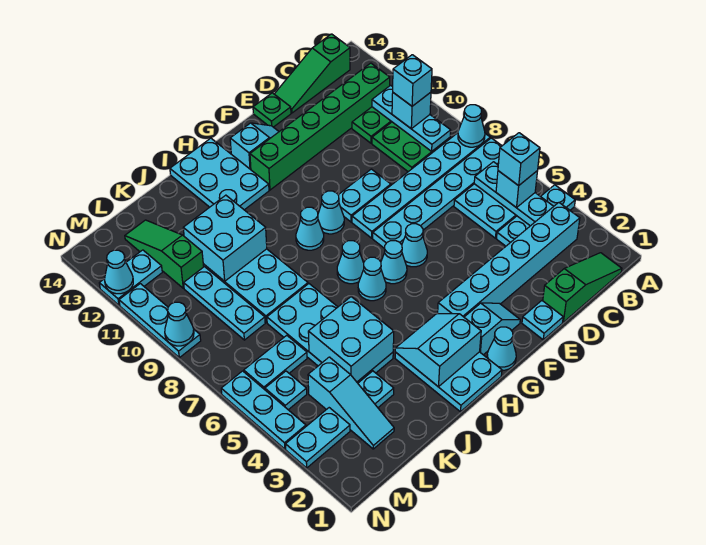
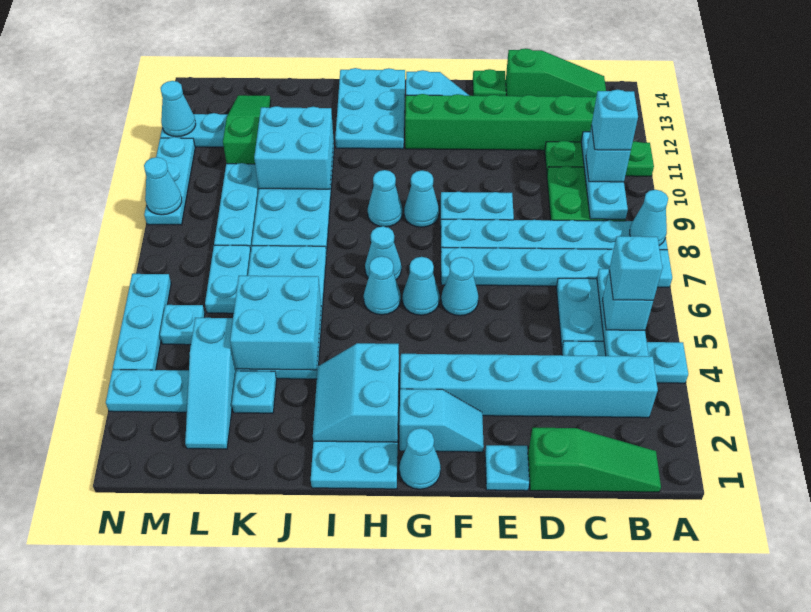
green 1x3 slope [275,34,350,113] -> green 1x3 slope turned to [506,48,606,97]
cyan 2x2 slope [395,313,481,387] -> cyan 2x2 slope turned to [313,343,399,442]
cyan 1x2 plate [244,335,307,390] -> cyan 1x2 plate turned to [205,245,251,313]

